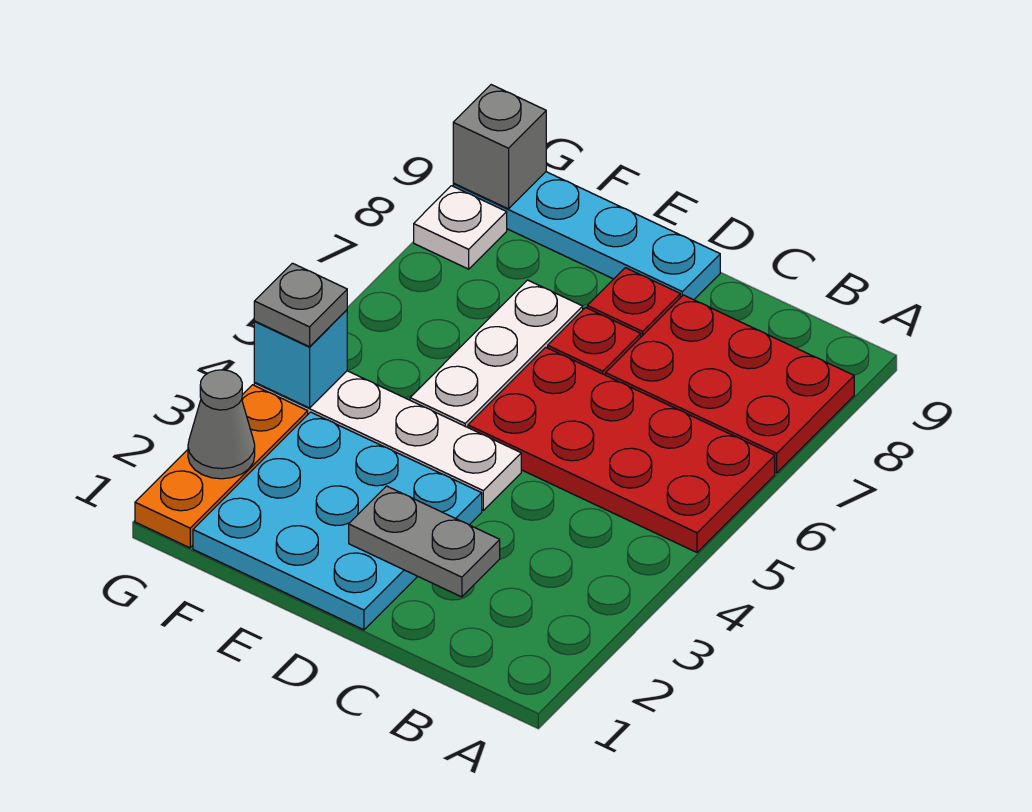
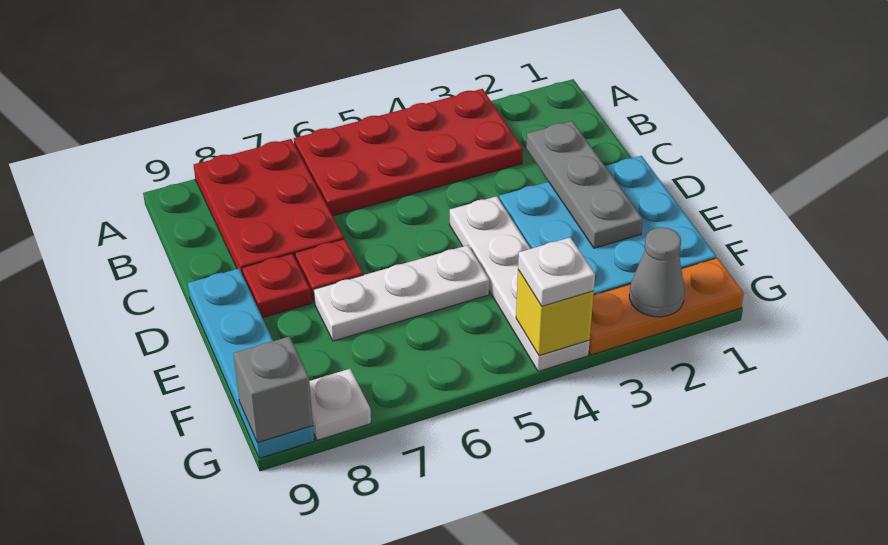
red 2x4 plate [468,347,775,552] -> red 2x4 plate turned to [294,89,523,216]
grey 1x2 plate [349,486,500,597] -> grey 1x3 plate [526,121,643,248]
cyan 1x1 brick [254,310,347,408] -> yellow 1x1 brick [516,270,594,356]
grey 1x1 plate [254,263,347,347] -> white 1x1 plate [518,237,595,306]

